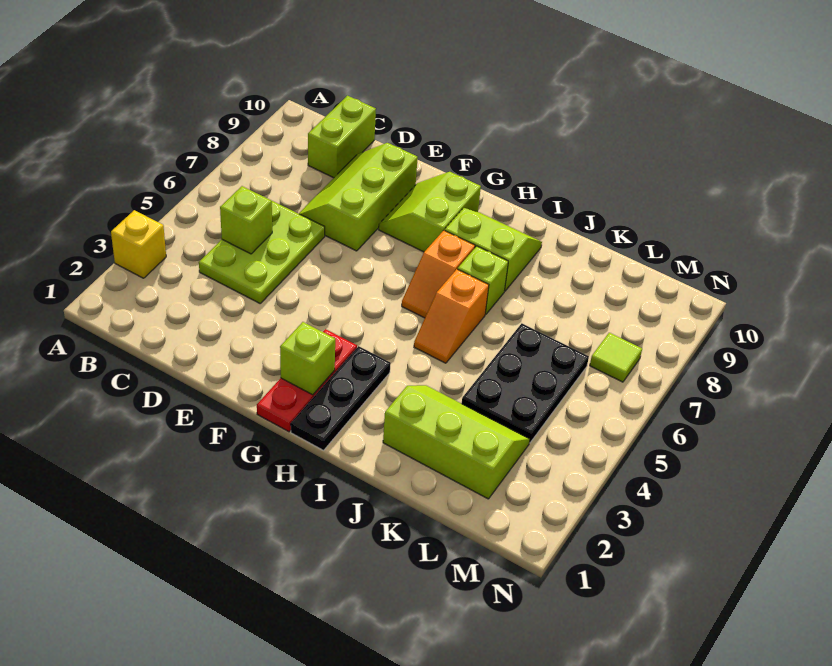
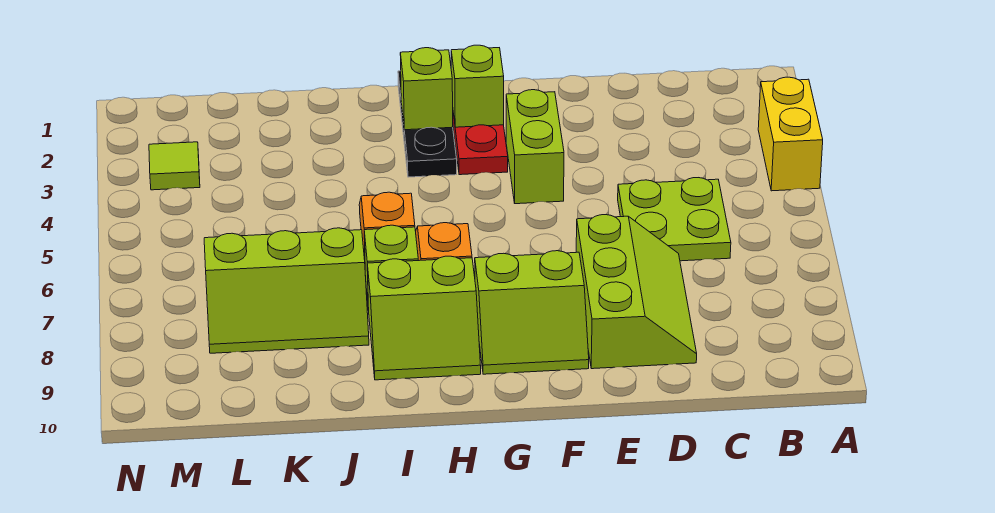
yellow 1x1 brick [111,210,166,278] -> yellow 1x2 brick [758,77,823,191]
lime 2x3 plate [199,201,325,303] -> lime 2x2 plate [618,178,731,261]
lime 1x1 brick [220,186,272,254] -> lime 1x1 brick moved to [400,48,453,130]
lime 1x2 brick [308,96,376,178] -> lime 1x2 brick moved to [506,90,564,204]
lime 2x2 slope [379,172,481,252] -> lime 2x2 slope turned to [475,251,589,374]
lime 2x3 slope [383,385,530,499] -> lime 2x3 slope moved to [204,228,369,353]
black 2x3 plate [462,323,589,443] -> none
lime 1x1 tile [590,333,642,382] -> lime 1x1 tile moved to [149,142,200,190]

